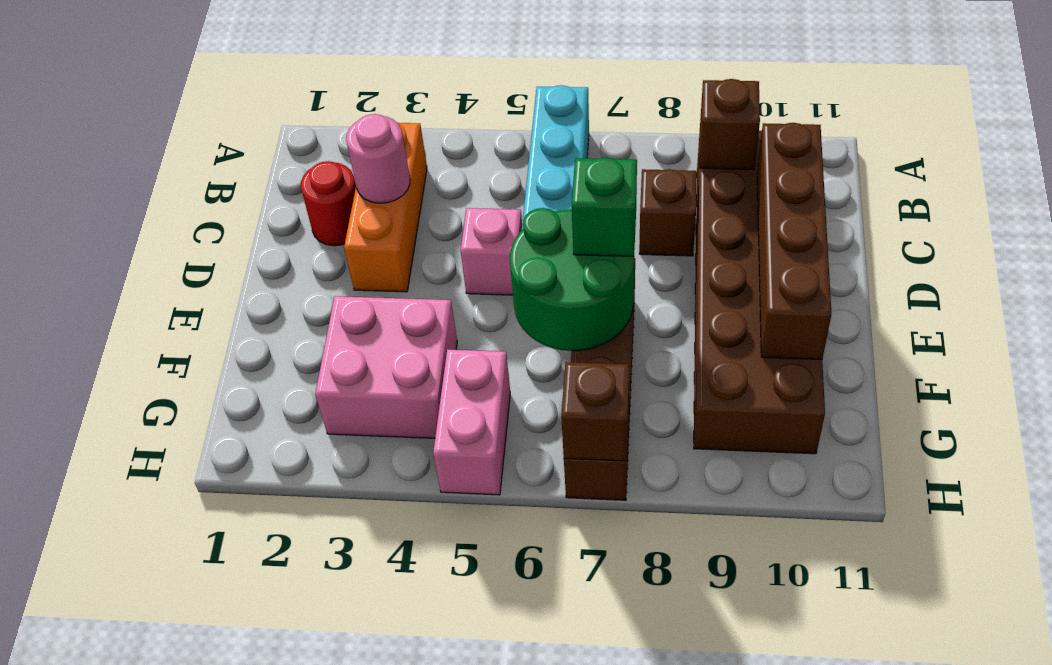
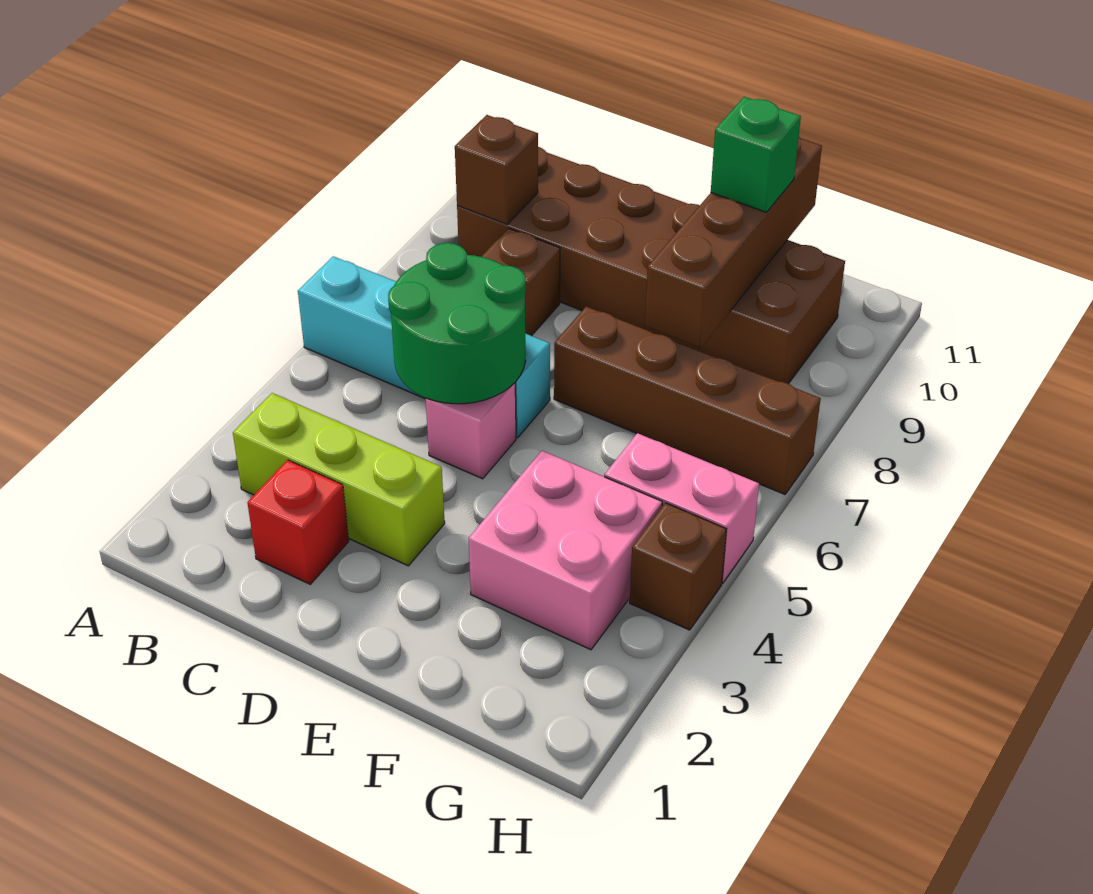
orange 1x3 brick [344,123,427,292] -> lime 1x3 brick [233,393,445,566]
red 1x1 round brick [301,161,356,246] -> red 1x1 brick [247,460,349,584]
pink 1x1 round brick [346,114,410,203] -> none
brown 1x4 brick [757,123,831,360] -> brown 1x4 brick turned to [645,137,822,348]
green 2x2 round brick [510,208,634,351] -> green 2x2 round brick moved to [388,243,526,404]
green 1x1 brick [572,158,637,257] -> green 1x1 brick moved to [711,97,801,212]
brown 1x1 brick [561,362,630,461] -> brown 1x1 brick moved to [630,503,726,630]

